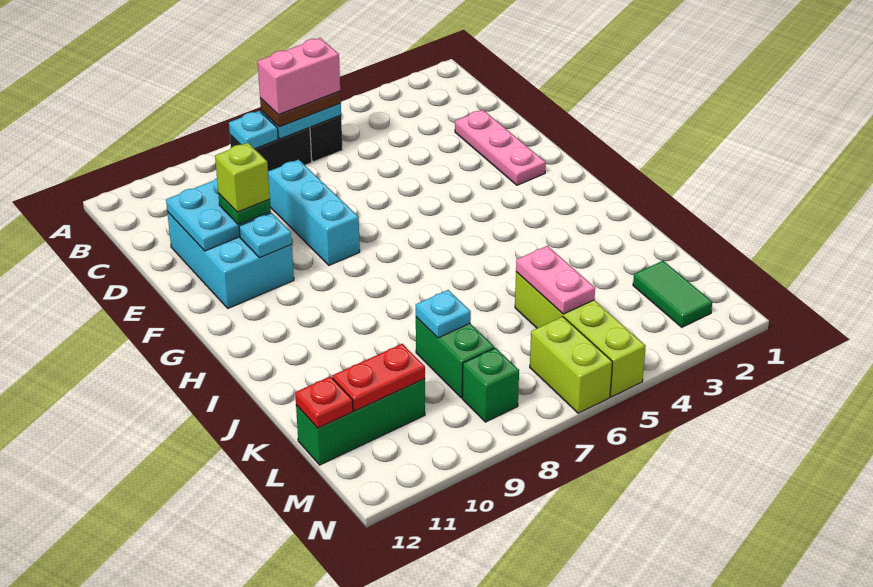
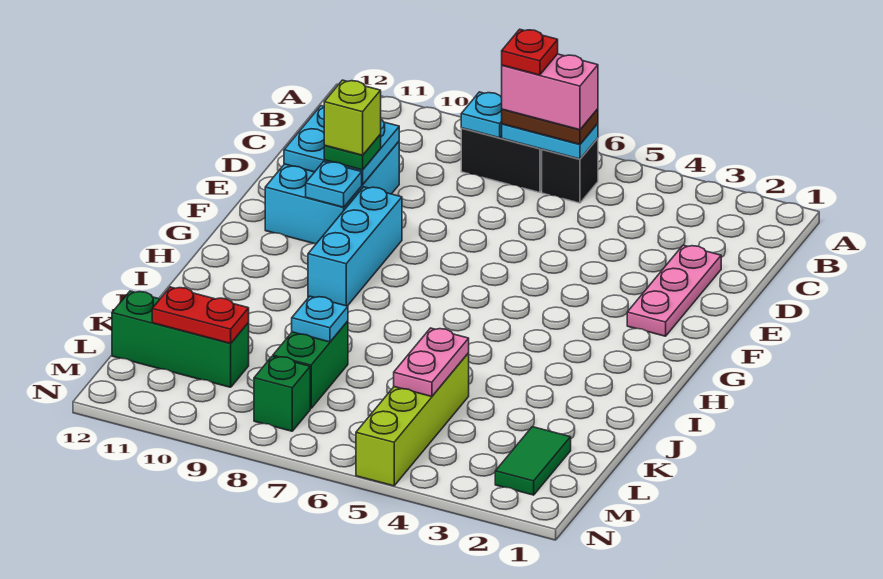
cyan 1x3 brick [268,160,360,265] -> cyan 1x3 brick moved to [308,187,402,306]
red 1x1 plate [295,376,353,428] -> red 1x1 plate moved to [502,29,558,75]
lime 1x2 brick [530,317,612,413] -> none

